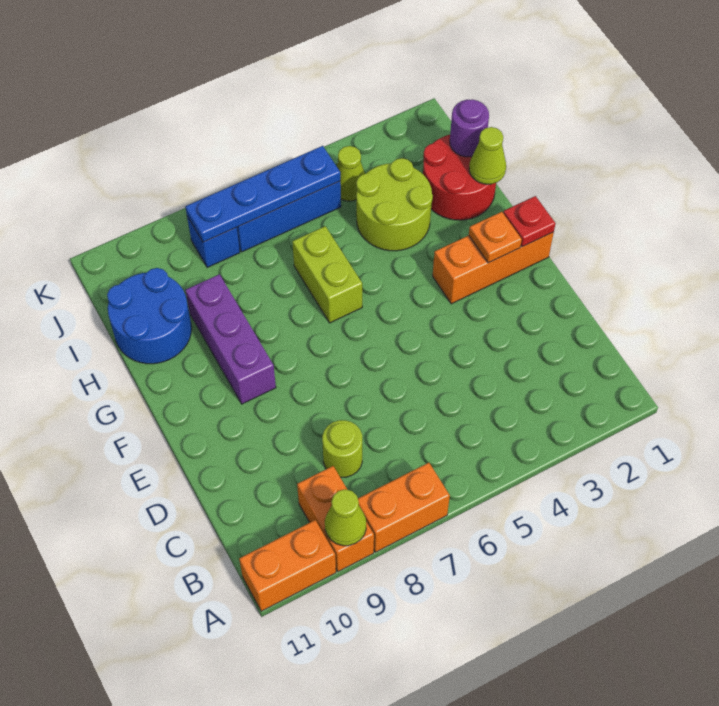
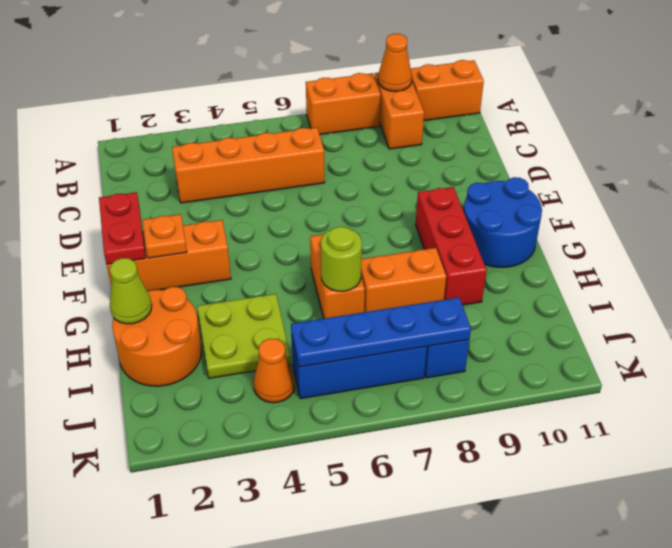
lime 1x1 cone [325,489,366,546] -> orange 1x1 cone [378,34,412,91]
none -> orange 1x4 brick [172,128,325,203]
lime 1x1 round brick [322,420,362,477] -> lime 1x1 round brick moved to [321,227,362,291]
red 1x1 plate [503,196,555,247] -> red 1x2 plate [99,192,146,264]
purple 1x3 brick [185,274,276,404] -> red 1x3 brick [416,187,486,305]
lime 1x2 brick [292,226,362,323] -> orange 1x2 brick [310,234,365,318]
red 2x2 round brick [423,135,496,220] -> orange 2x2 round brick [112,287,202,386]
lime 2x2 round brick [356,158,433,251] -> lime 2x2 plate [197,294,290,378]
none -> orange 1x2 brick [361,248,446,312]
blue 2x2 round brick [107,268,192,364] -> blue 2x2 round brick moved to [464,177,542,267]
purple 1x1 round brick [450,100,489,157] -> none
lime 1x1 cone [337,146,365,201] -> orange 1x1 cone [254,339,295,403]

